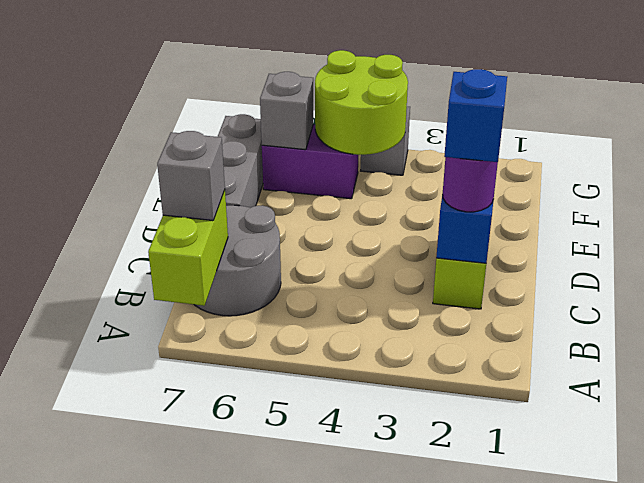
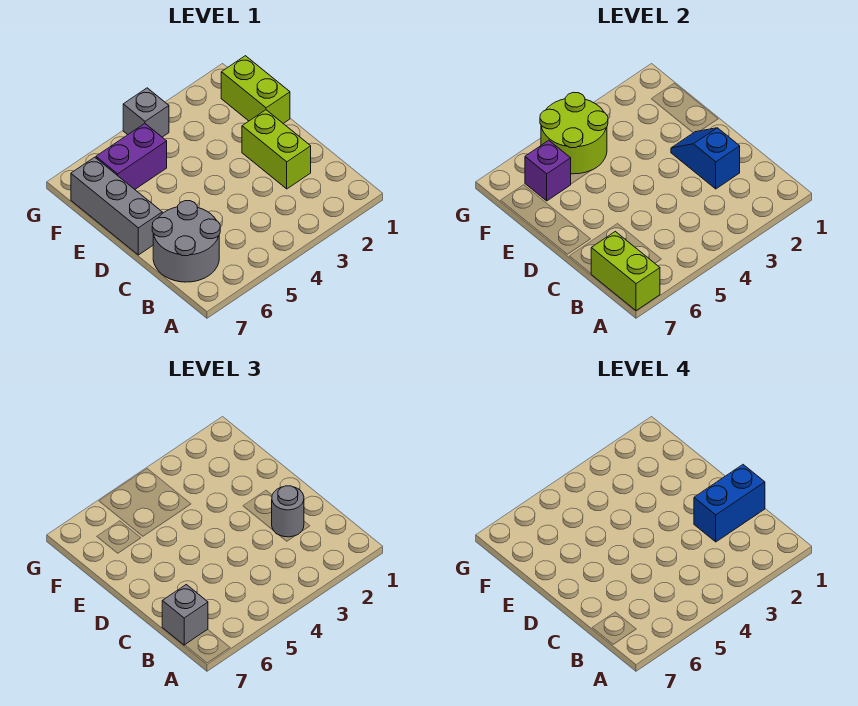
purple 1x1 round brick [443,157,498,212] -> grey 1x1 round brick [272,486,304,537]
blue 1x1 brick [444,69,507,162] -> blue 1x2 brick [694,465,765,542]
none -> lime 1x2 brick [221,56,290,124]
grey 1x1 brick [260,72,313,150] -> purple 1x1 brick [525,140,571,201]

